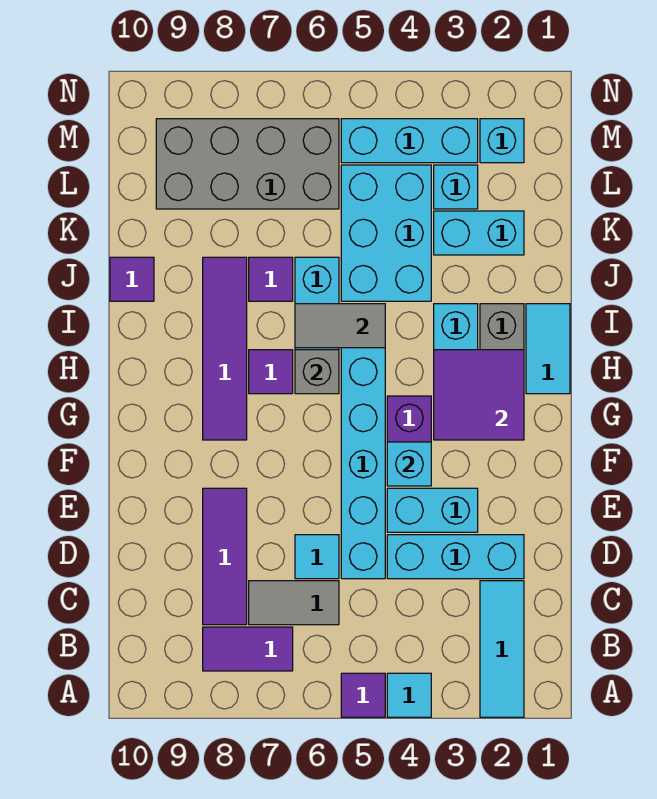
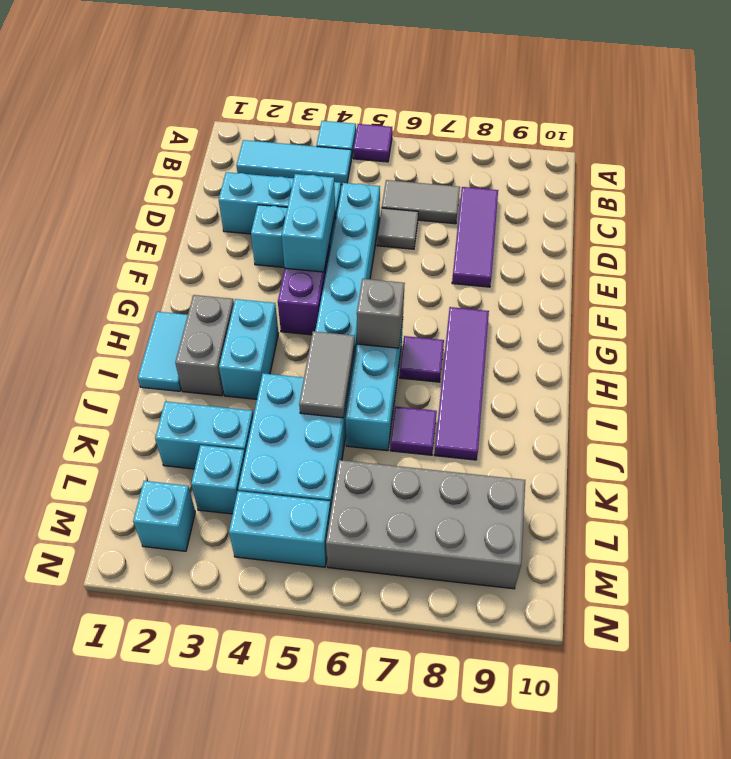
cyan 1x3 tile [480,581,524,717] -> cyan 1x3 tile turned to [237,140,351,185]
purple 1x2 tile [203,627,293,671] -> none
cyan 1x1 tile [295,535,339,579] -> grey 1x1 tile [377,208,418,249]
cyan 1x1 brick [387,442,431,486] -> cyan 1x2 brick [282,174,335,272]
purple 2x2 tile [434,350,524,440] -> none
grey 1x2 tile [295,304,385,348] -> grey 1x2 tile turned to [299,331,355,418]
purple 1x1 tile [110,257,154,301] -> none
cyan 1x3 brick [341,119,478,163] -> cyan 1x2 brick [229,491,331,567]

